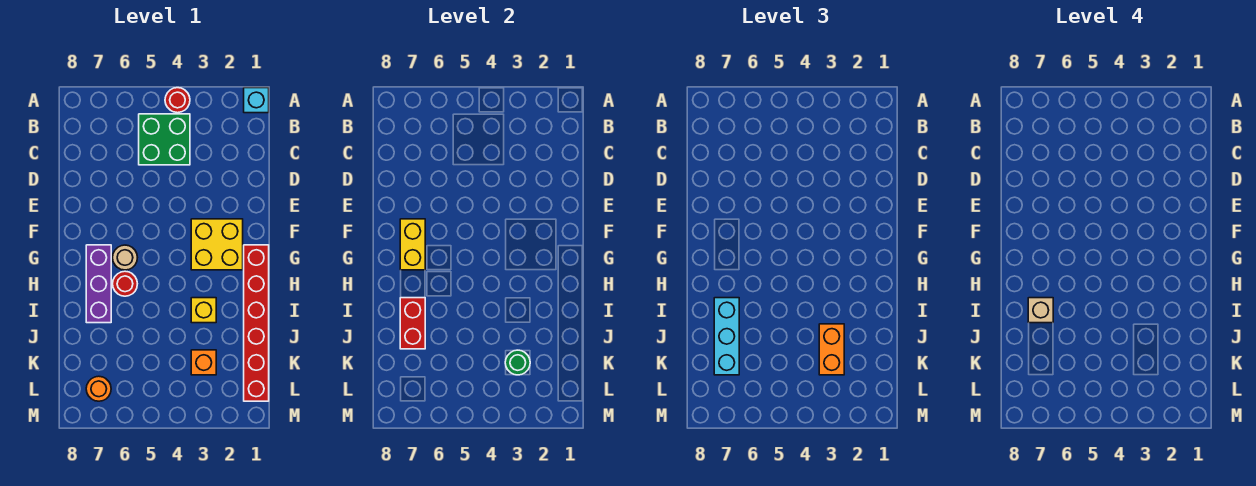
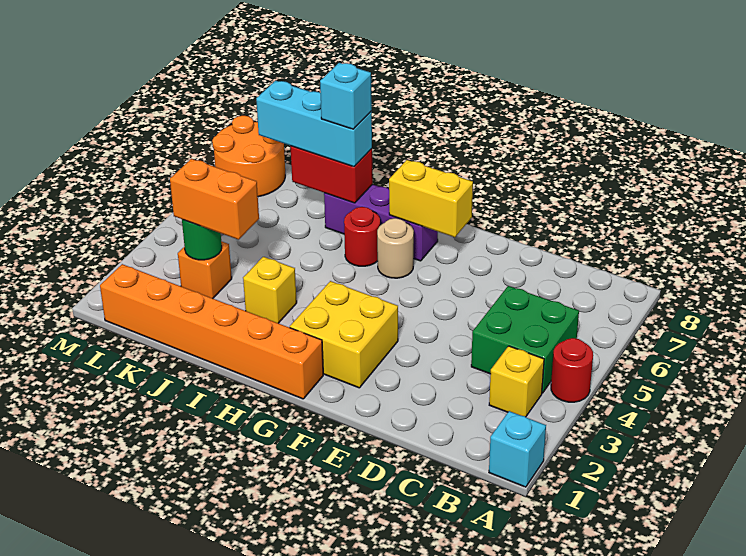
none -> yellow 1x1 brick [489,346,544,417]
red 1x6 brick [244,245,269,401] -> orange 1x6 brick [100,264,323,399]
tan 1x1 brick [1028,298,1053,323] -> cyan 1x1 brick [320,63,372,129]
orange 1x1 round brick [86,376,111,401] -> orange 2x2 round brick [212,116,285,197]

